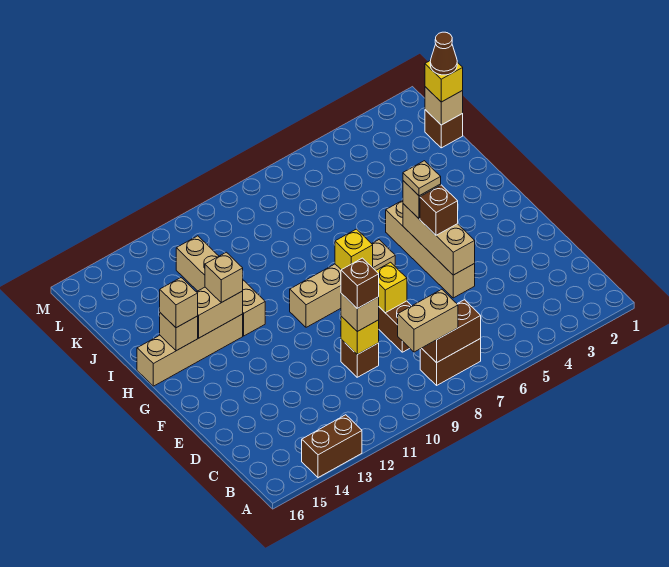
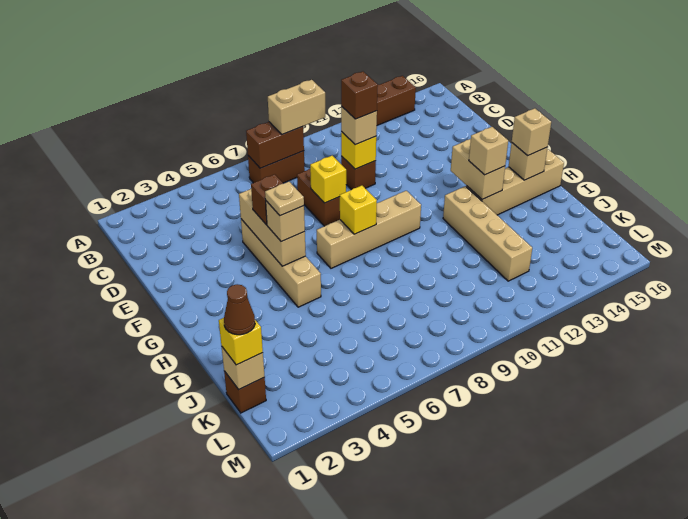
tan 1x2 brick [197,287,243,338] -> tan 1x2 brick turned to [451,139,505,199]

